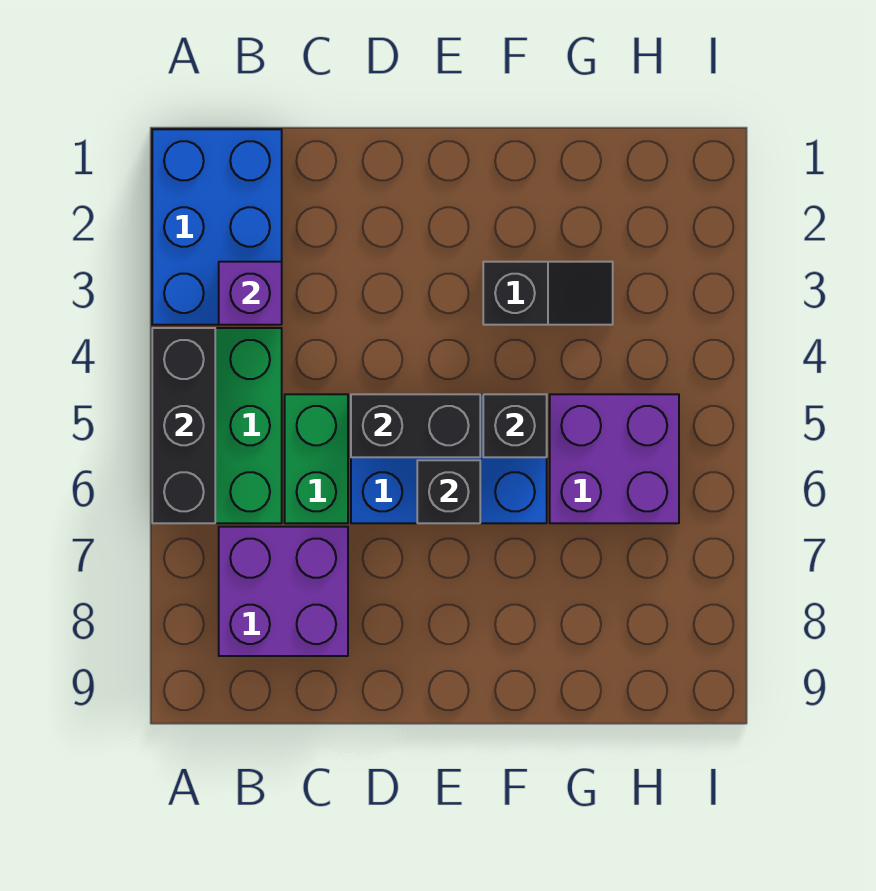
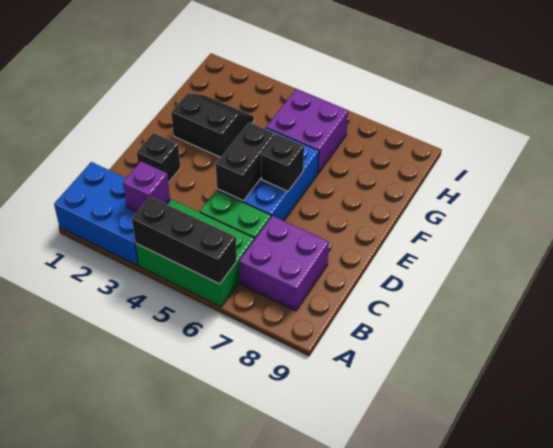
black 1x2 slope [483,262,613,325] -> black 2x2 slope [171,93,254,157]
black 1x1 brick [483,394,547,457] -> black 1x1 brick moved to [137,133,180,183]

